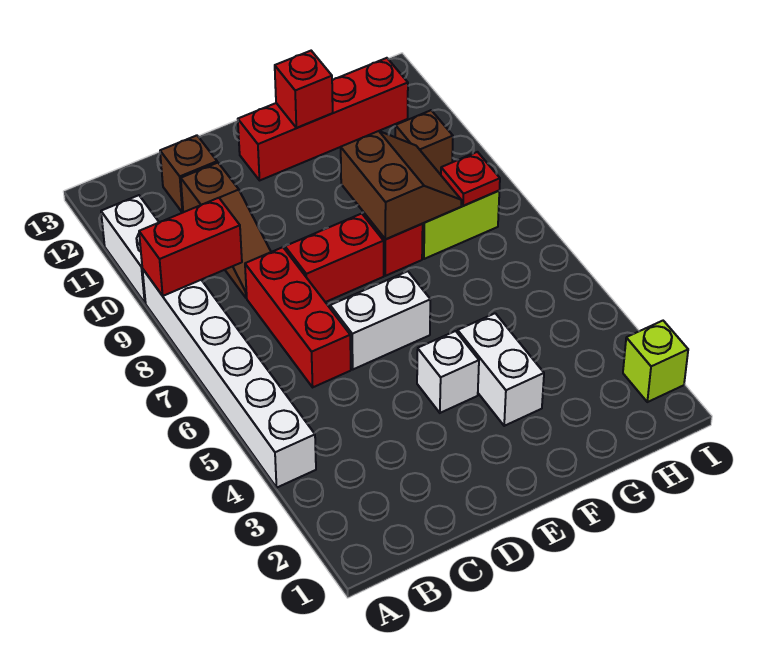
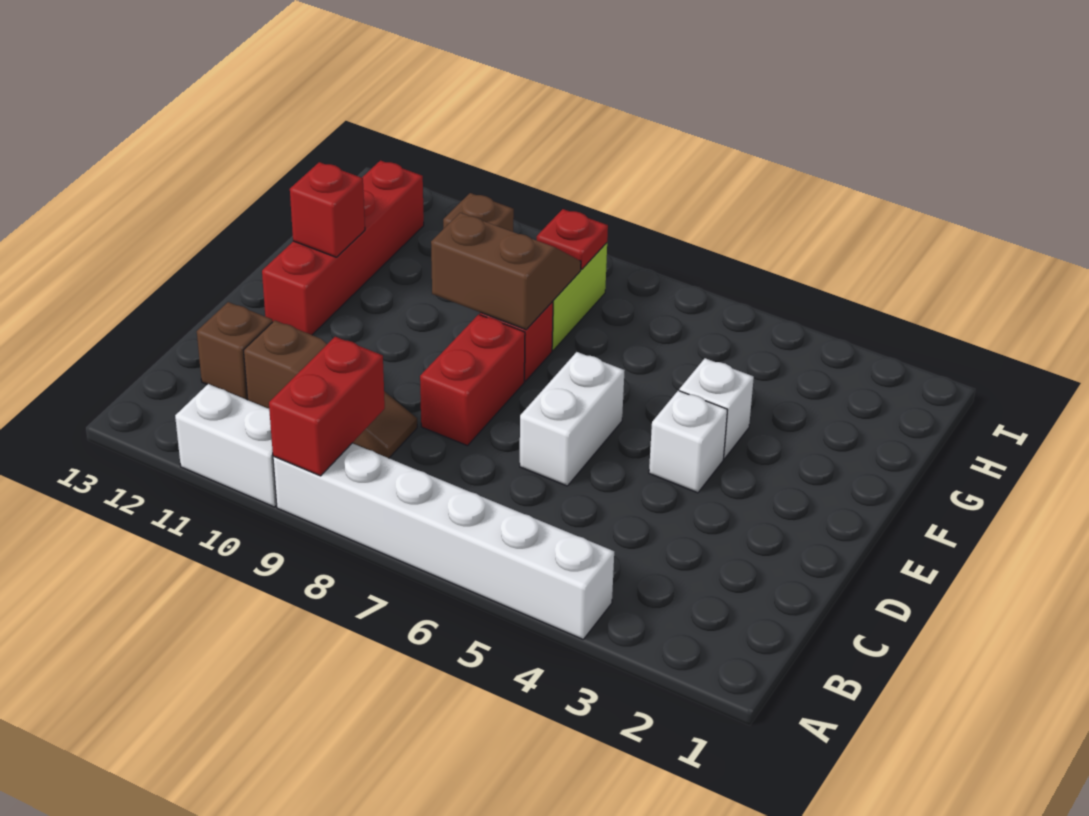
red 1x3 brick [245,247,351,387] -> none
white 1x2 brick [458,313,544,426] -> white 1x1 brick [679,358,754,459]
lime 1x1 brick [623,321,688,402] -> none

